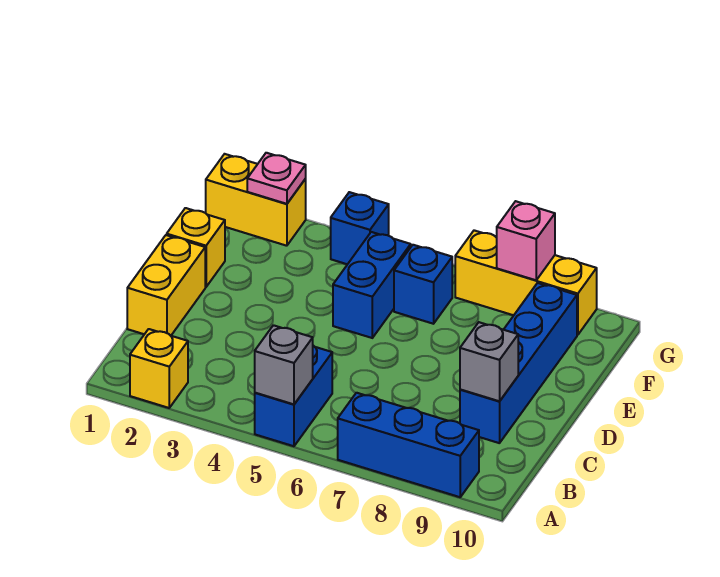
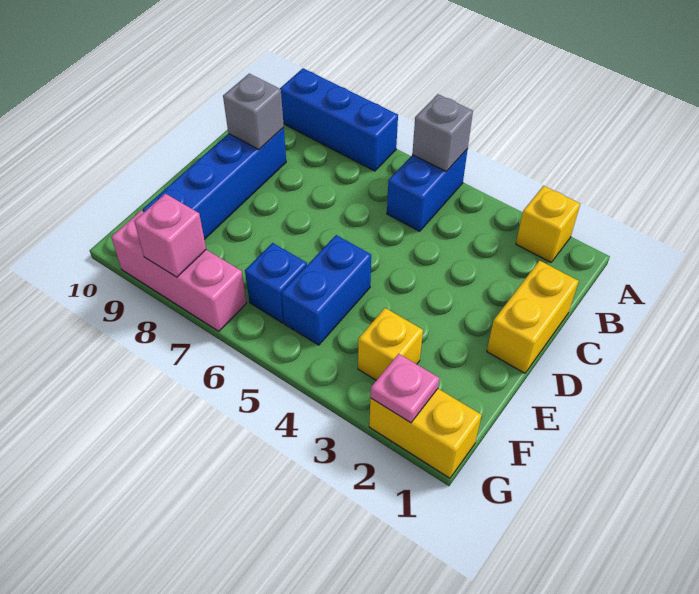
yellow 1x1 brick [167,208,225,287] -> yellow 1x1 brick moved to [358,308,423,380]
blue 1x1 brick [331,192,389,264] -> none
yellow 1x3 brick [455,230,597,335] -> pink 1x3 brick [111,211,246,331]

